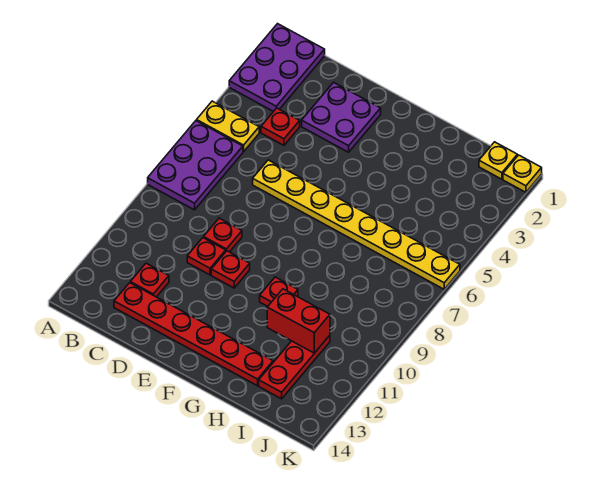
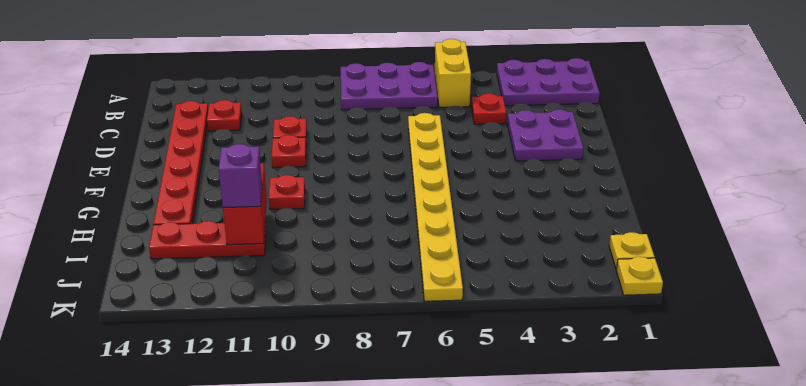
yellow 1x2 plate [197,101,259,152] -> yellow 1x2 brick [435,39,471,107]
red 1x1 plate [204,218,242,252] -> none
none -> purple 1x1 brick [219,144,262,208]

